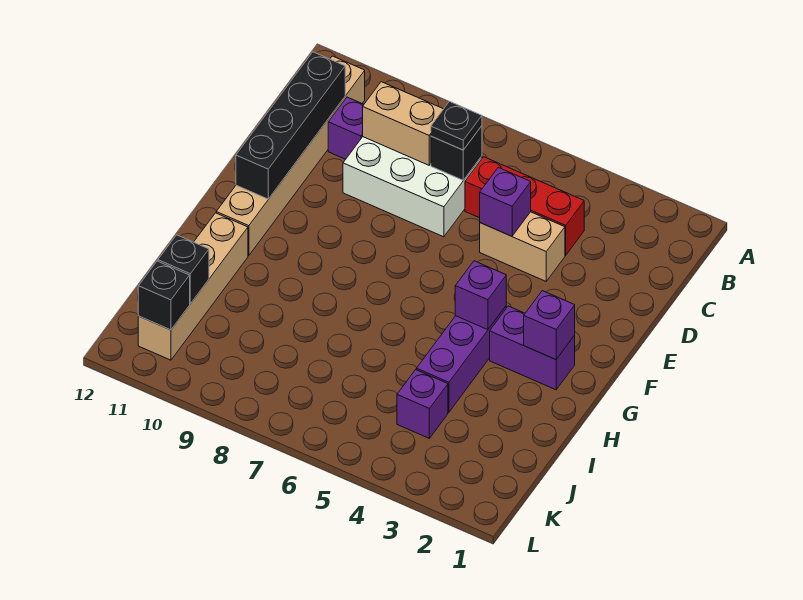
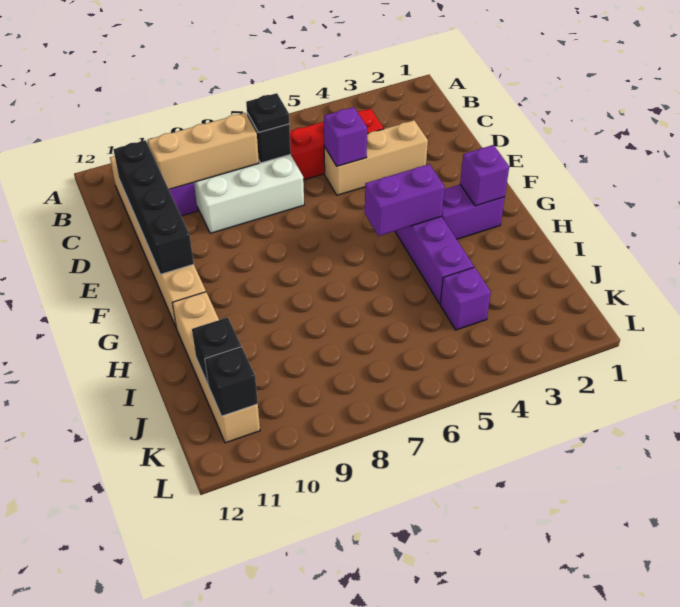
tan 1x2 brick [363,82,443,165] -> tan 1x3 brick [148,113,259,189]
tan 1x2 brick [480,212,565,281] -> tan 1x3 brick [324,120,428,195]
purple 1x1 brick [455,261,506,330] -> purple 1x2 brick [365,164,444,236]

